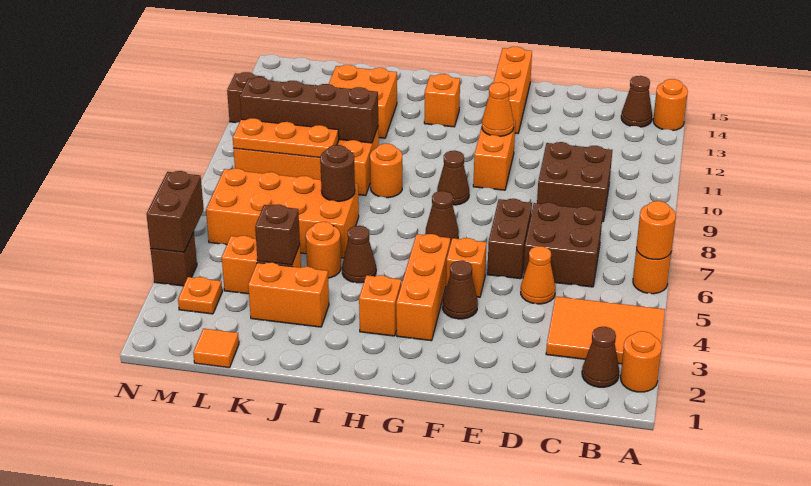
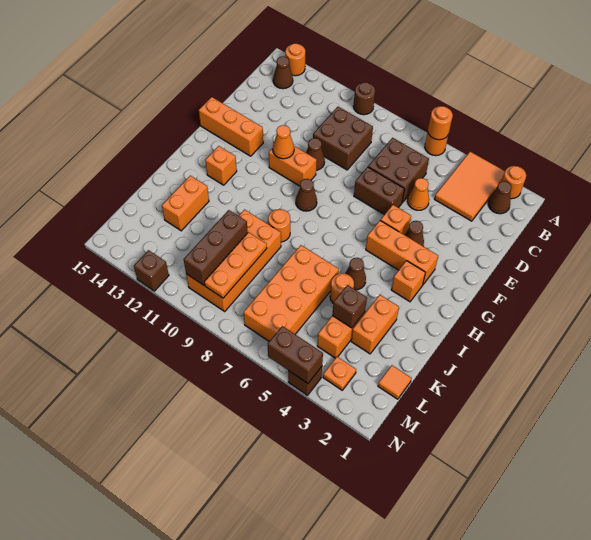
brown 1x1 cone [425,191,459,244] -> brown 1x1 cone moved to [306,138,325,170]
brown 1x1 round brick [320,145,355,201] -> brown 1x1 round brick moved to [353,82,375,115]
brown 1x4 brick [240,77,378,143] -> brown 1x3 brick [184,210,248,285]
orange 2x2 brick [329,65,397,138] -> orange 1x2 brick [162,176,209,231]

